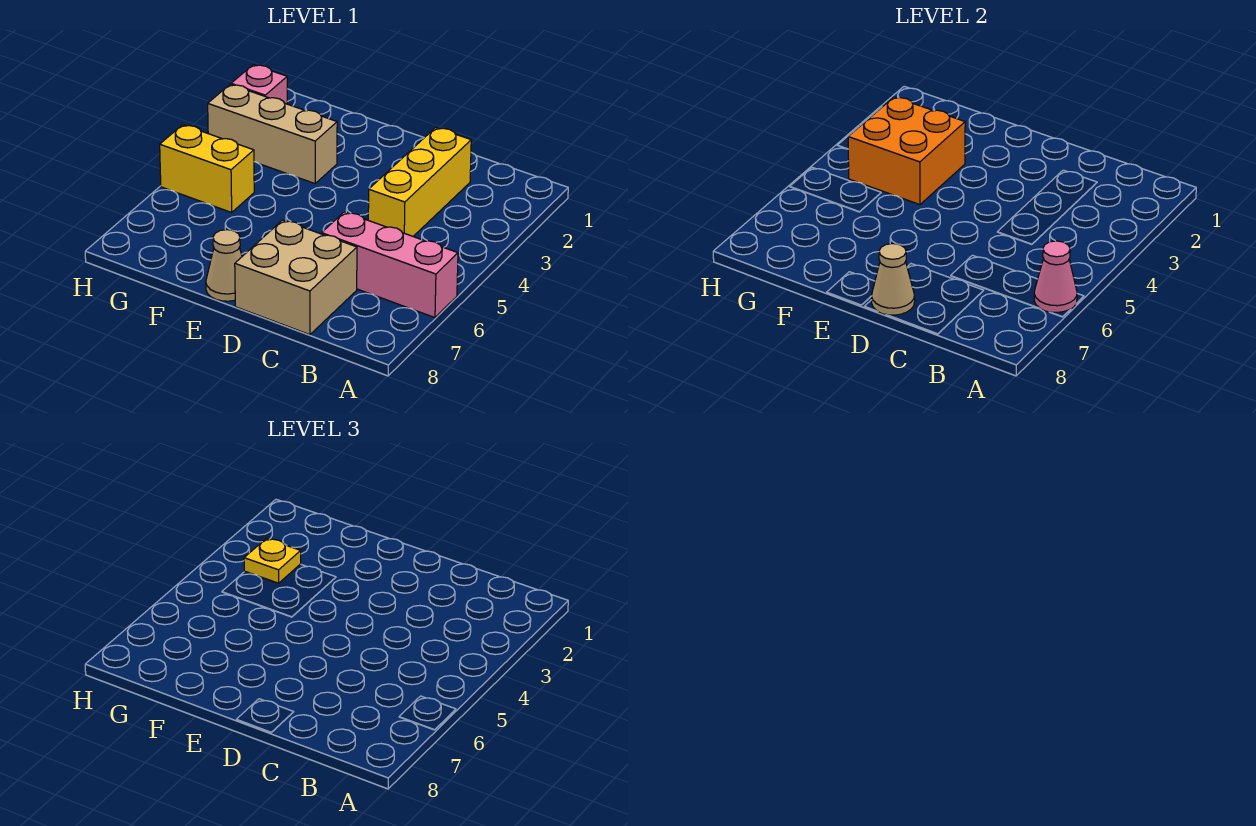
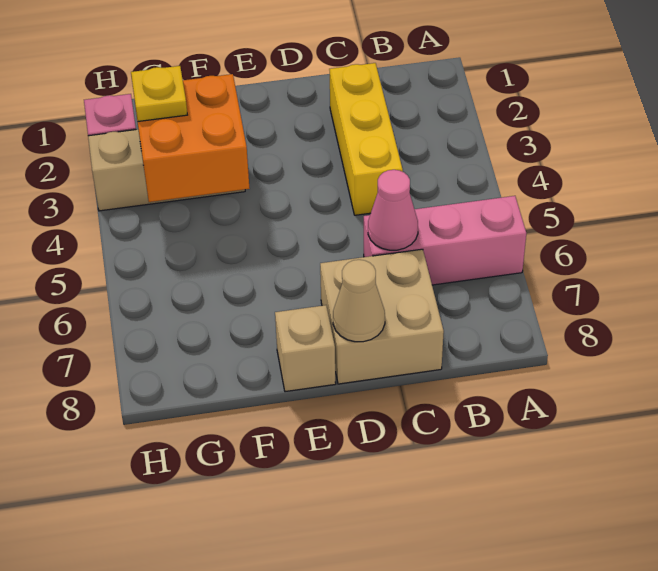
pink 1x1 cone [1034,241,1077,312] -> pink 1x1 cone moved to [368,170,418,250]
tan 1x1 cone [206,230,242,301] -> tan 1x1 brick [275,305,336,392]
yellow 1x2 brick [160,125,254,212] -> none

